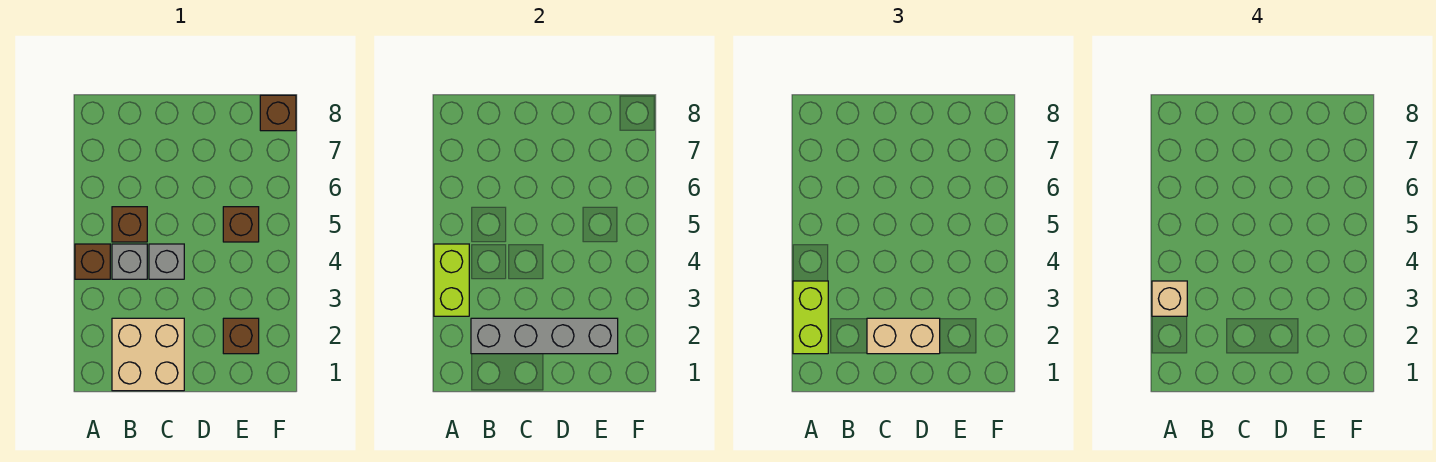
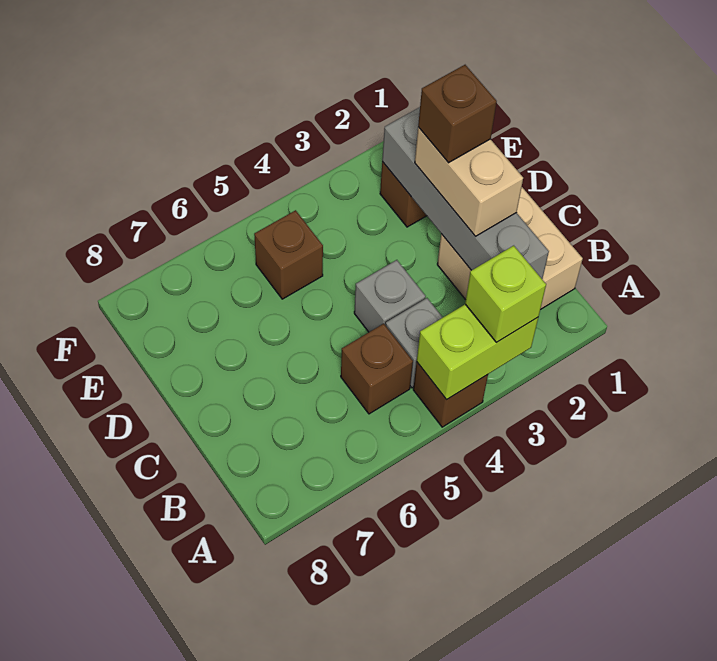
lime 1x2 brick [793,281,828,354] -> lime 1x1 brick [465,246,546,343]
tan 1x1 brick [1152,281,1187,316] -> none
brown 1x1 brick [260,95,296,131] -> brown 1x1 brick moved to [418,65,497,163]

